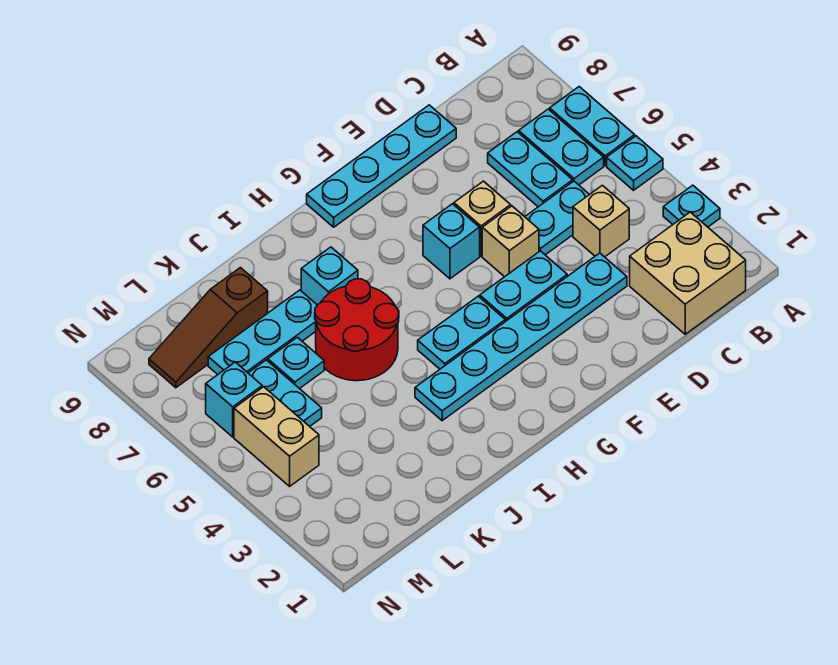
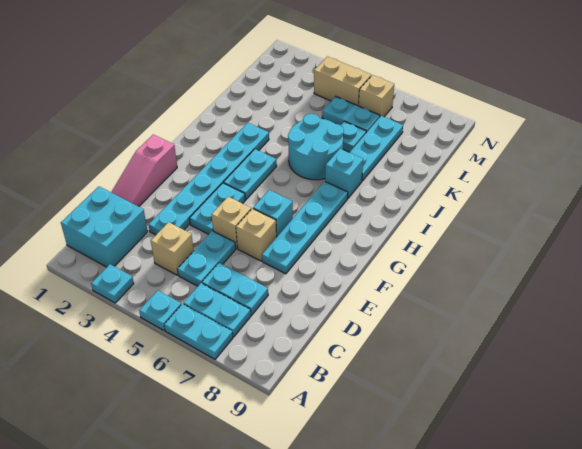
tan 2x2 brick [630,212,746,334] -> cyan 2x2 brick [61,187,148,267]
none -> pink 1x3 slope [111,135,177,207]
cyan 1x4 plate [307,105,456,227] -> cyan 1x4 plate moved to [262,182,348,274]
red 2x2 round brick [315,279,399,381] -> cyan 2x2 round brick [288,114,344,180]
brown 1x3 slope [149,268,268,388] -> none
cyan 1x1 brick [206,362,262,437] -> tan 1x1 brick [359,75,394,117]

